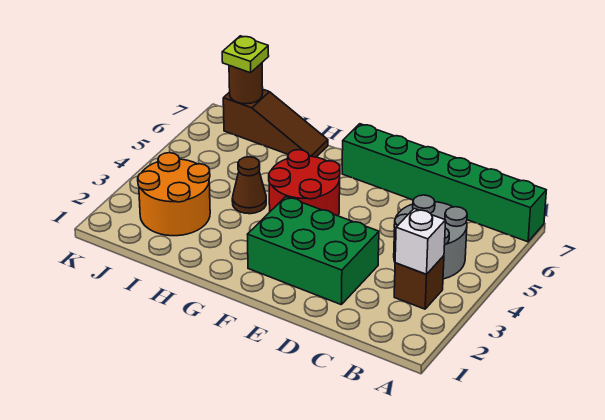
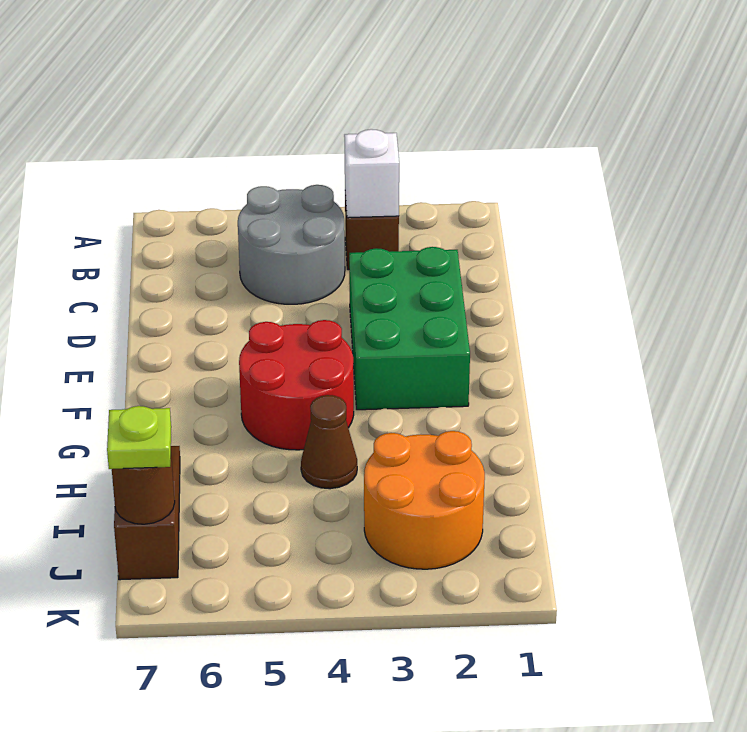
green 1x6 brick [342,124,546,242] -> none

